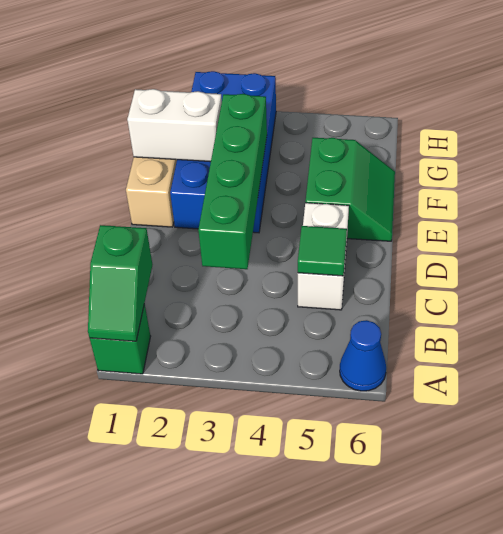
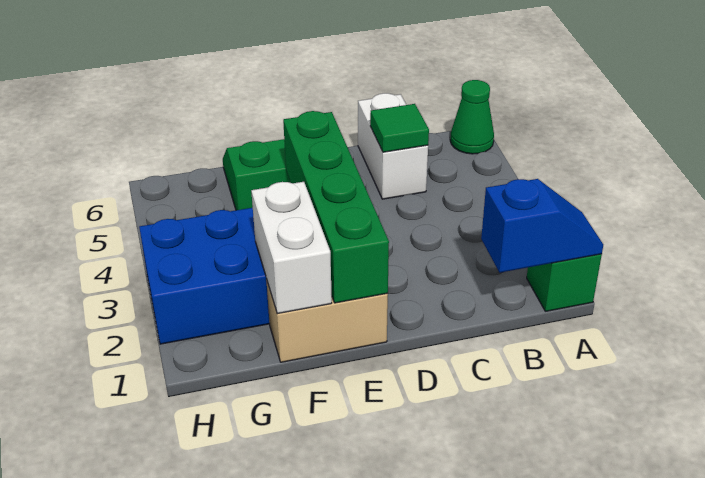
green 1x2 slope [88,225,153,341] -> blue 1x2 slope [481,179,603,273]
blue 1x1 cone [340,320,386,391] -> green 1x1 cone [450,80,494,154]
green 1x4 brick [198,94,267,269] -> green 1x4 brick turned to [283,111,389,303]
white 1x2 brick [298,203,349,310] -> white 1x2 brick turned to [358,93,428,199]

